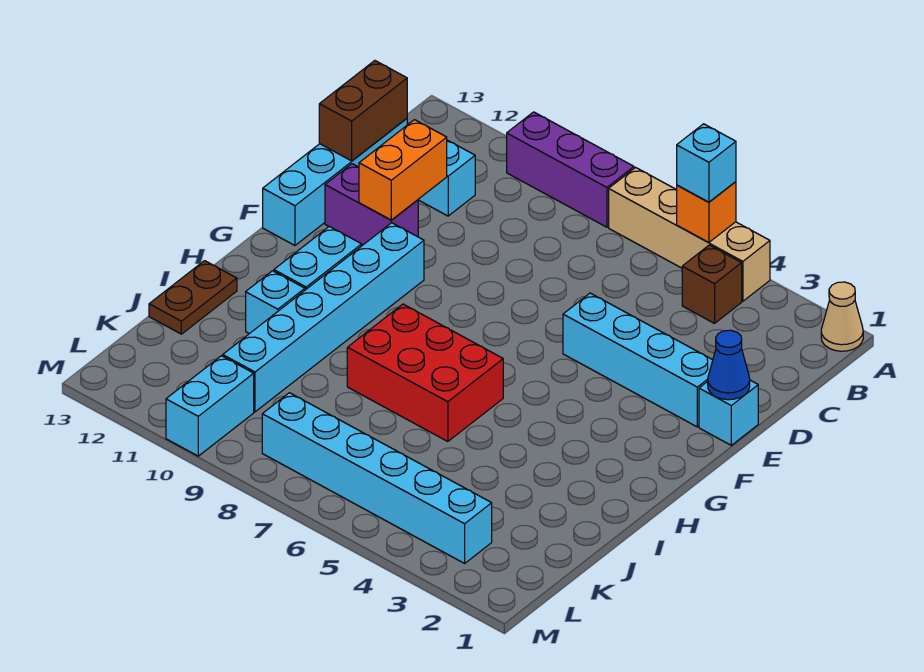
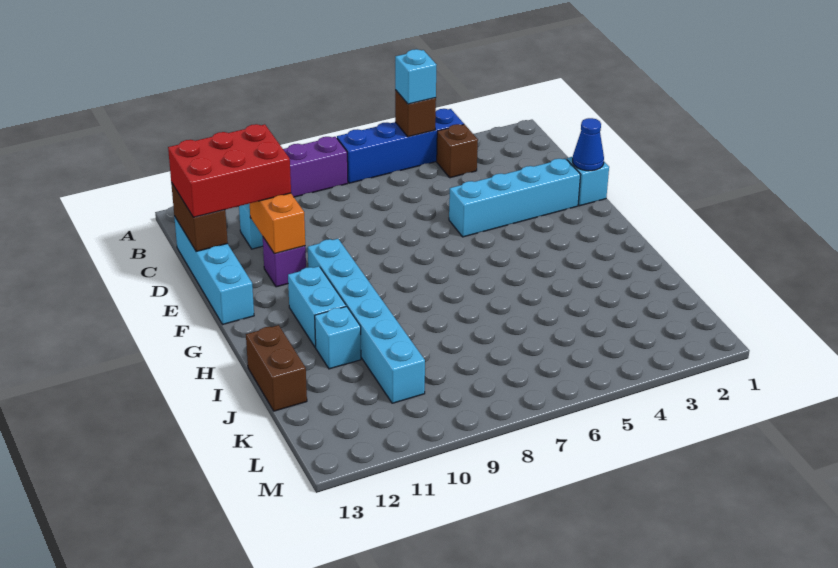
tan 1x1 cone [821,282,863,351] -> none
tan 1x4 brick [609,167,770,301] -> blue 1x4 brick [337,109,464,183]
orange 1x1 brick [677,182,736,243] -> brown 1x1 brick [395,90,436,137]
purple 1x2 brick [325,164,418,245] -> purple 1x1 brick [263,237,306,287]
red 2x3 brick [347,304,503,442] -> red 2x3 brick moved to [168,124,291,217]
brown 1x2 plate [149,261,237,334] -> brown 1x2 brick [246,325,307,411]
cyan 1x6 brick [262,393,492,563] -> none
cyan 1x2 brick [166,356,254,456] -> none

